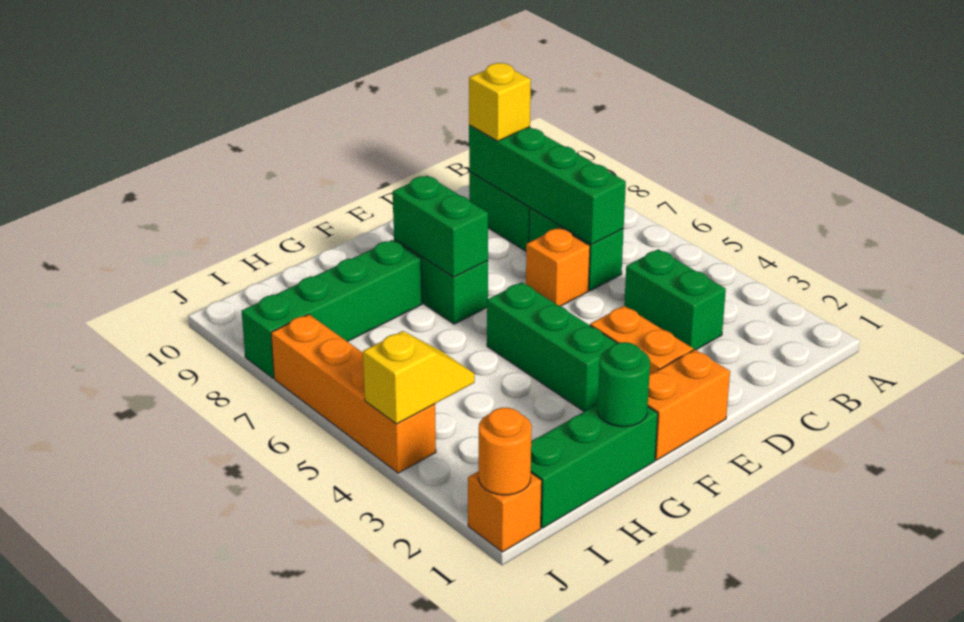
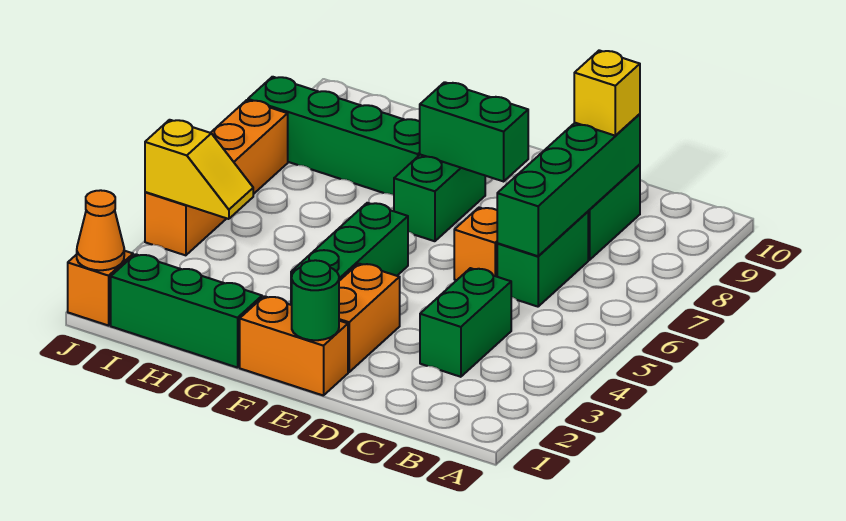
green 1x2 brick [393,176,488,277] -> green 1x2 brick turned to [420,82,528,181]
green 1x1 round brick [598,342,650,427] -> green 1x1 round brick moved to [292,260,339,340]
orange 1x1 round brick [479,408,532,495] -> orange 1x1 cone [77,190,124,270]

